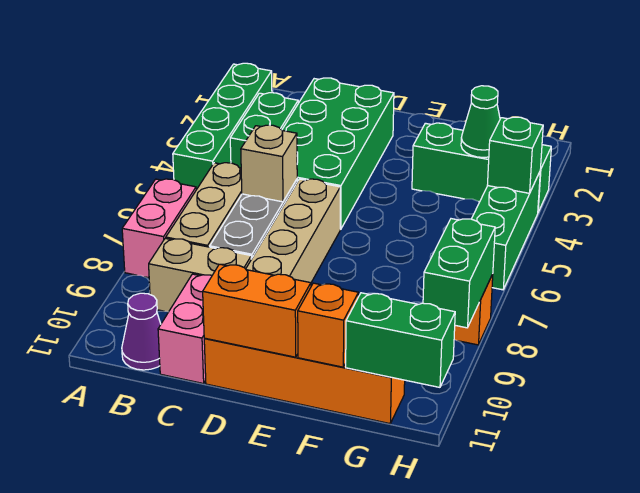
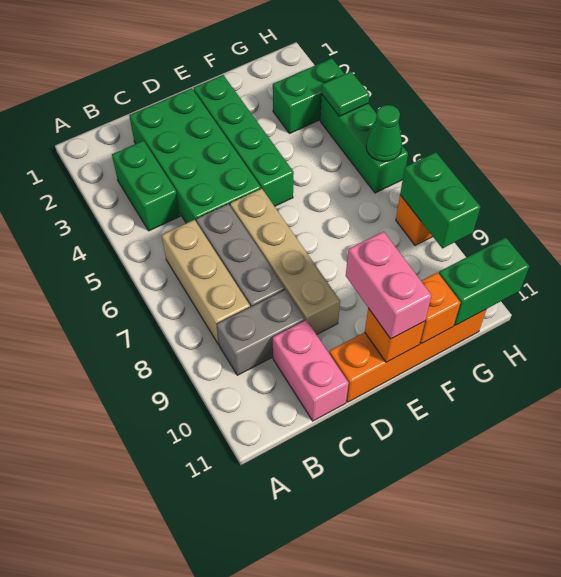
green 1x4 brick [173,63,272,190] -> green 1x4 brick moved to [193,75,294,206]
pink 1x2 brick [122,179,196,278] -> pink 1x2 brick moved to [346,231,432,339]
tan 1x2 brick [149,238,251,312] -> grey 1x2 brick [217,290,305,375]
purple 1x1 cone [122,293,161,370] -> none
tan 1x1 brick [241,125,297,202] -> none
orange 1x2 brick [203,264,311,357] -> orange 1x1 brick [365,308,425,362]
green 1x3 brick [412,123,551,212] -> green 1x2 brick [273,58,344,134]
green 1x1 cone [461,86,500,157] -> green 1x1 cone moved to [366,105,402,162]
green 1x1 brick [487,117,543,193] -> green 1x1 tile [322,72,369,116]

